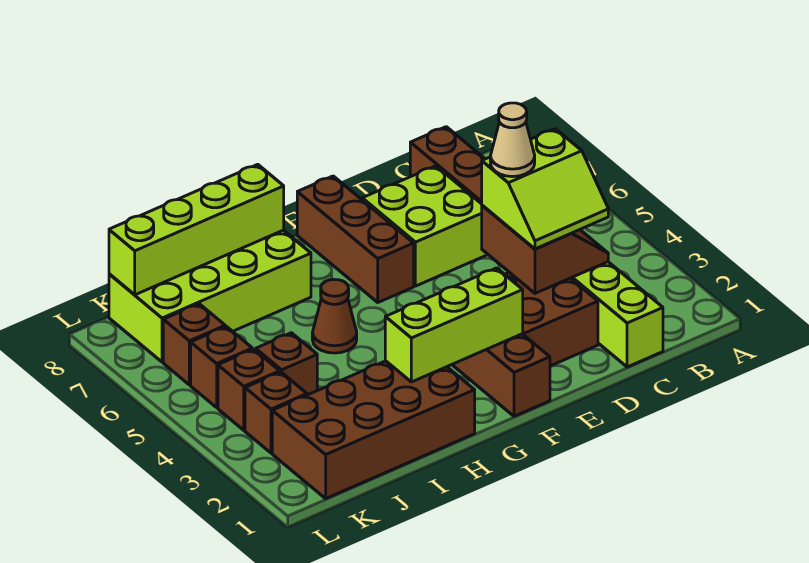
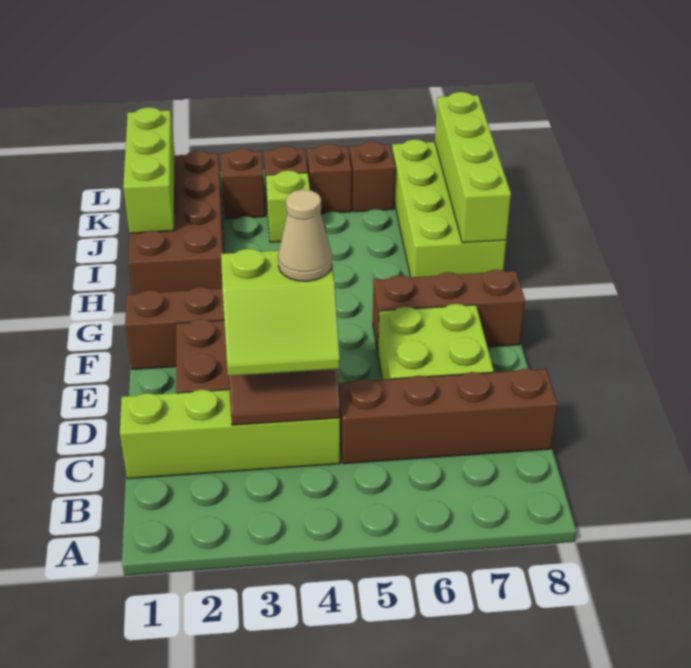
lime 2x2 slope [482,129,608,249] -> lime 2x2 slope turned to [221,249,340,376]
lime 1x3 brick [385,268,523,382] -> lime 1x3 brick moved to [123,107,175,233]
brown 1x1 cone [312,279,357,353] -> none
brown 1x1 brick [256,333,317,395] -> lime 1x1 brick [266,170,310,242]

